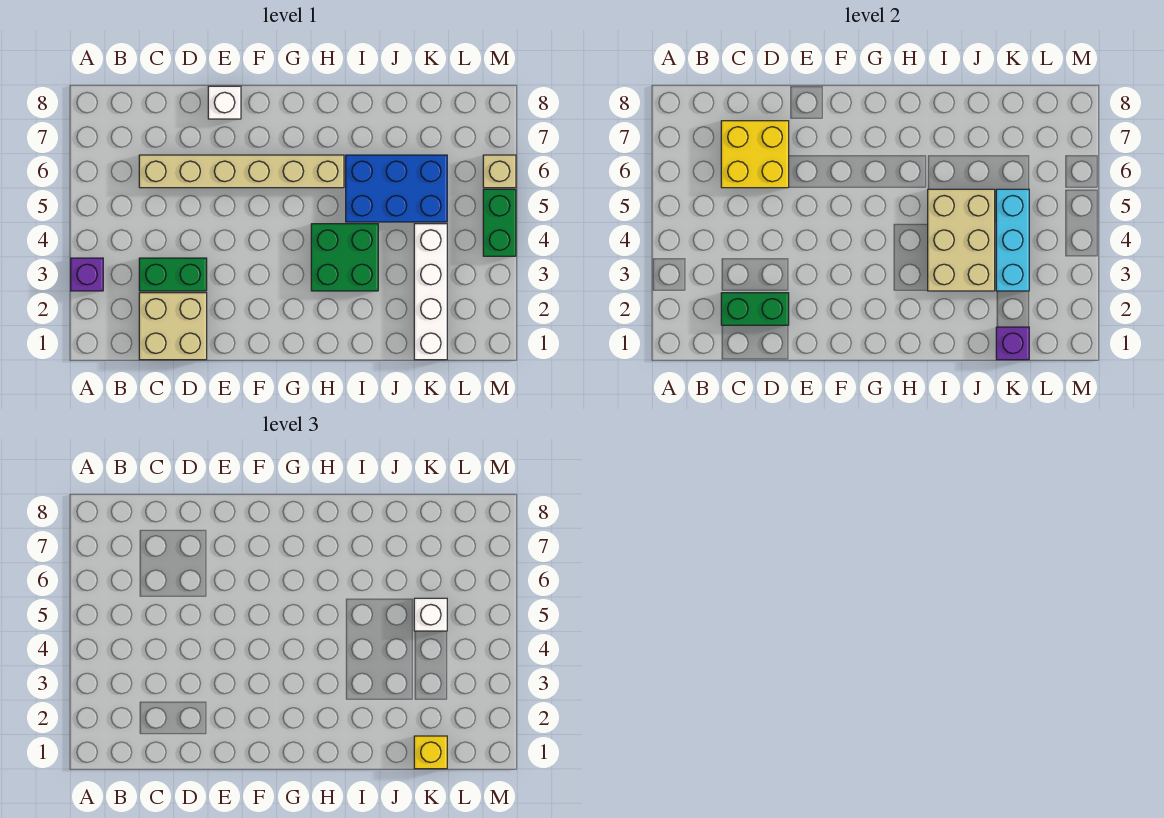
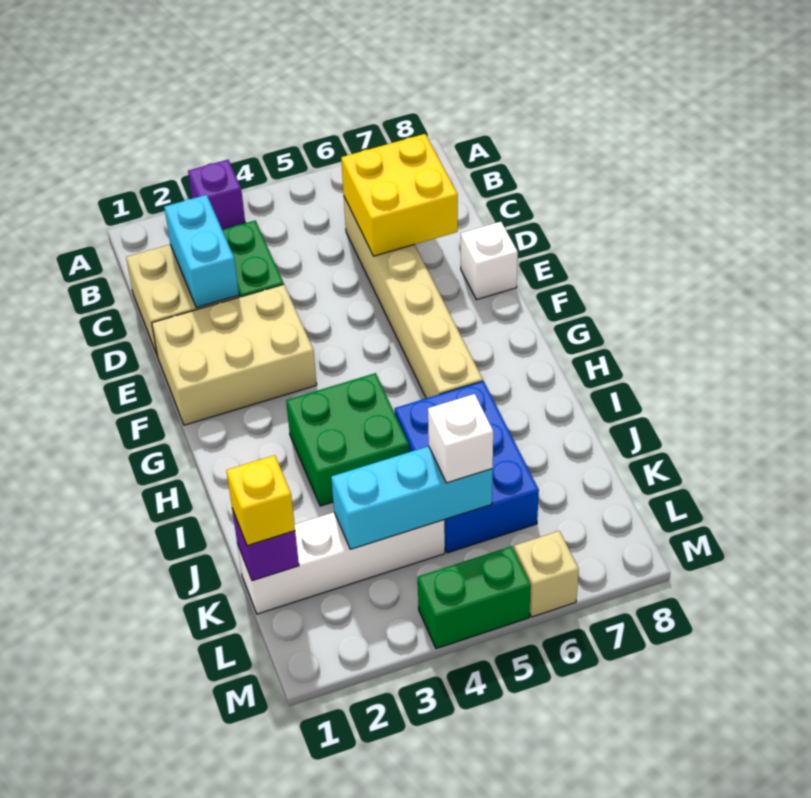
green 1x2 brick [721,293,789,325] -> cyan 1x2 brick [164,195,239,308]
tan 2x3 brick [928,189,995,291] -> tan 2x3 brick moved to [152,285,317,425]

